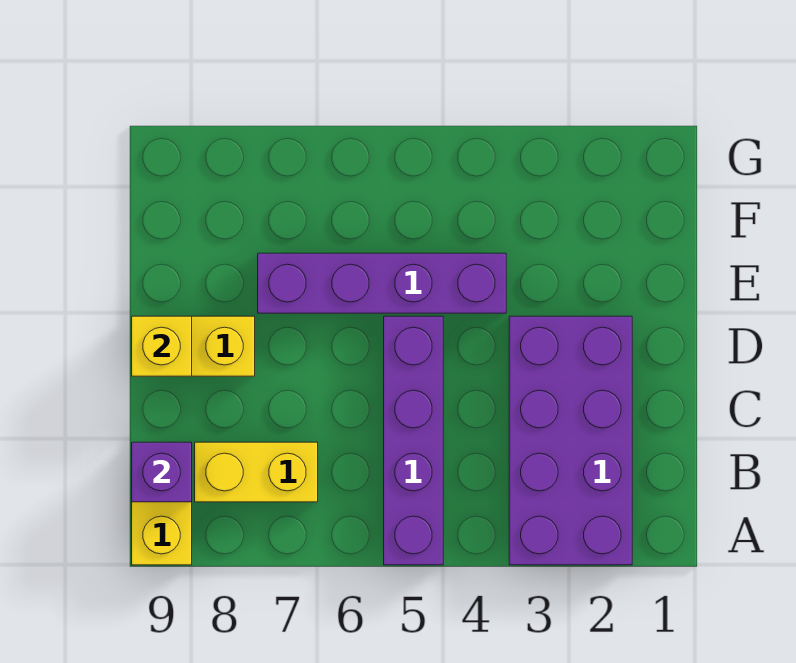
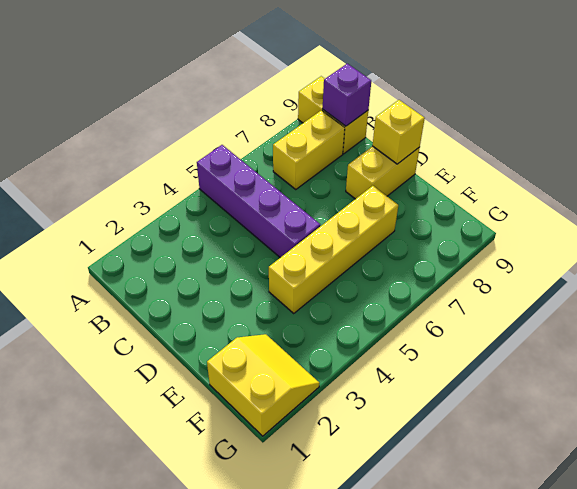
purple 2x4 brick [509,316,632,565] -> none
purple 1x4 brick [258,253,506,313] -> yellow 1x4 brick [269,186,398,313]
none -> yellow 2x2 slope [207,334,320,436]

